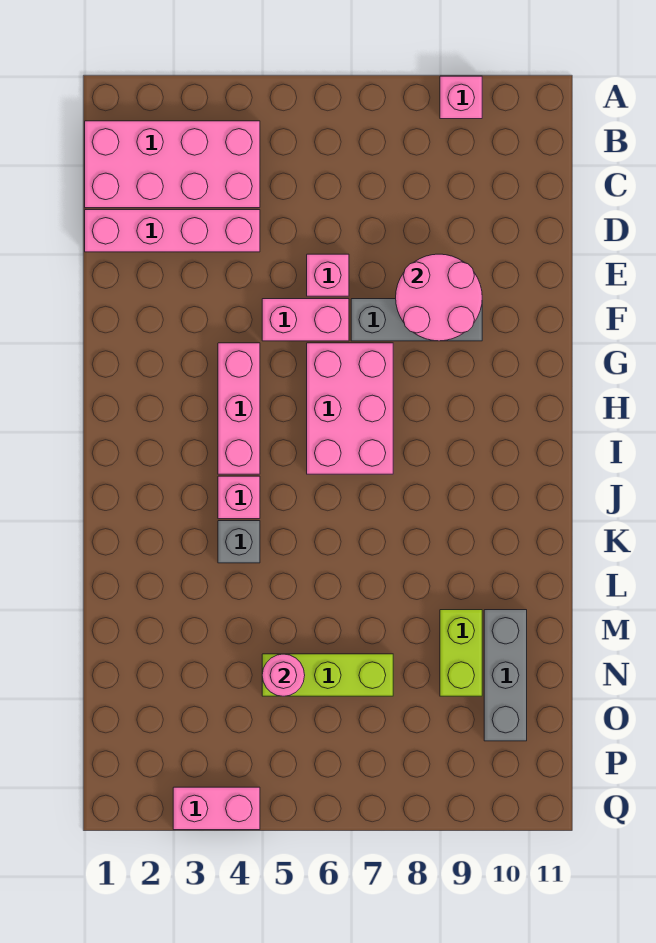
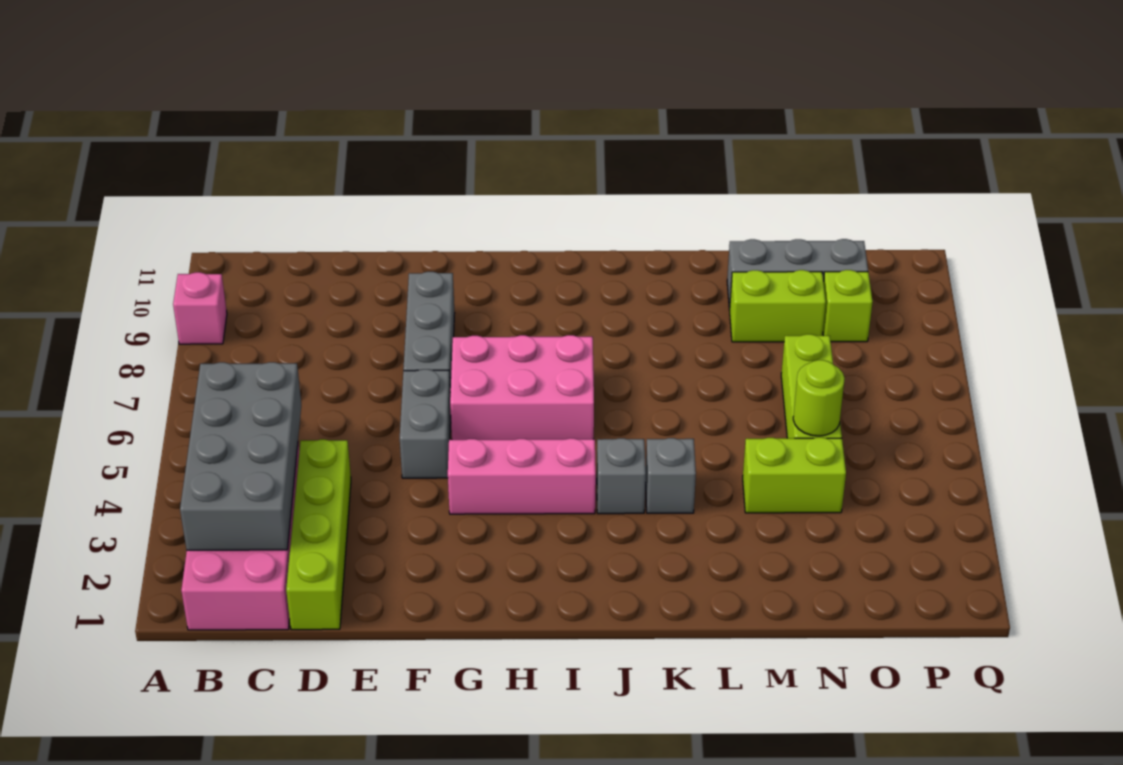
none -> grey 2x4 brick [180,362,301,550]
pink 1x4 brick [85,210,260,252] -> lime 1x4 brick [286,439,351,630]
pink 1x1 brick [307,254,349,296] -> none
pink 2x2 round brick [396,254,482,341] -> none
pink 1x2 brick [262,299,349,341] -> grey 1x2 brick [400,369,451,478]
pink 1x1 brick [218,476,260,519] -> grey 1x1 brick [597,438,646,514]
none -> lime 1x2 brick [743,437,846,513]
pink 1x1 round brick [262,654,305,696] -> lime 1x1 round brick [793,360,845,436]
none -> lime 1x1 brick [823,270,873,342]
pink 1x2 brick [173,787,260,830] -> none

